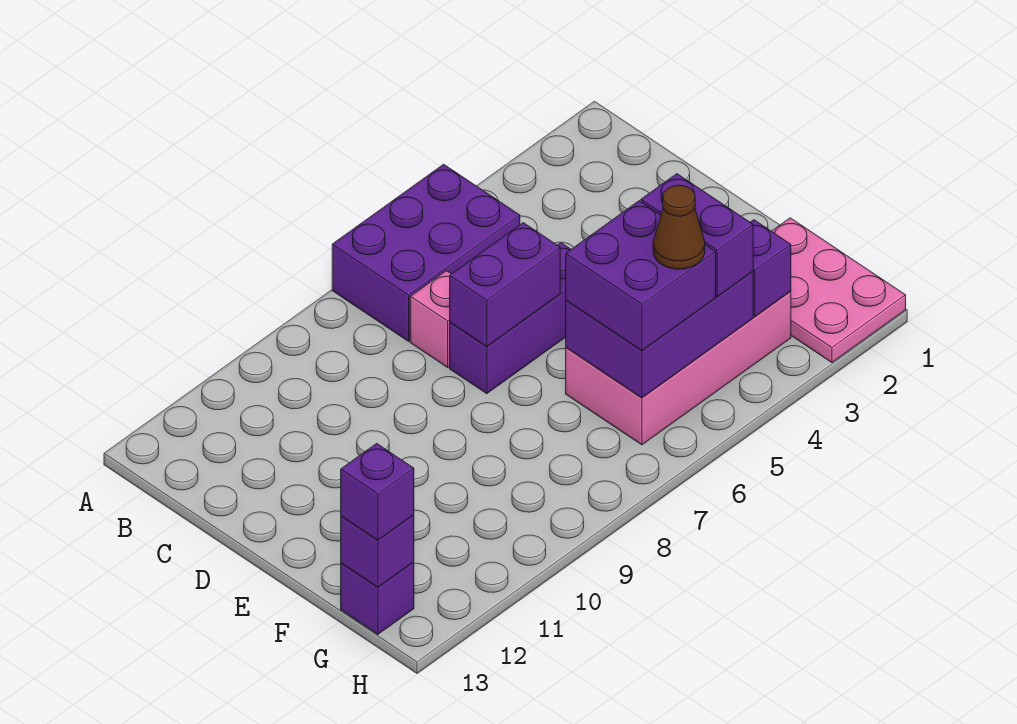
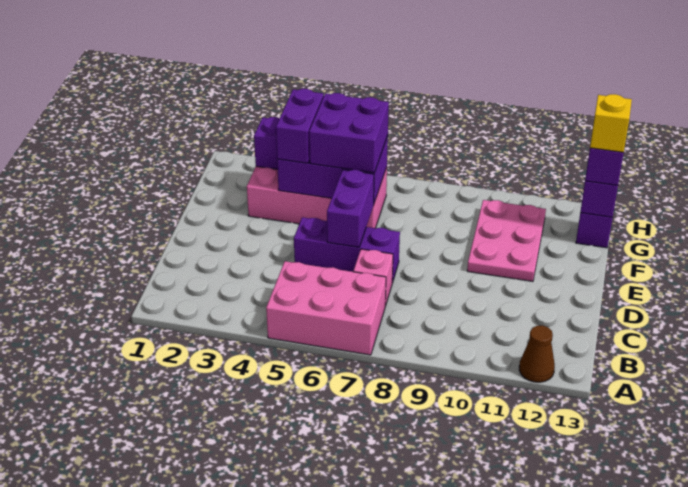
purple 2x3 brick [332,164,520,341] -> pink 2x3 brick [266,261,386,355]
purple 1x2 brick [450,223,560,347] -> purple 1x2 brick turned to [327,170,374,247]
pink 2x3 plate [772,218,906,363] -> pink 2x3 plate moved to [467,200,546,281]
brown 1x1 cone [653,185,705,269] -> brown 1x1 cone moved to [519,325,555,382]
none -> yellow 1x1 brick [590,94,632,152]

